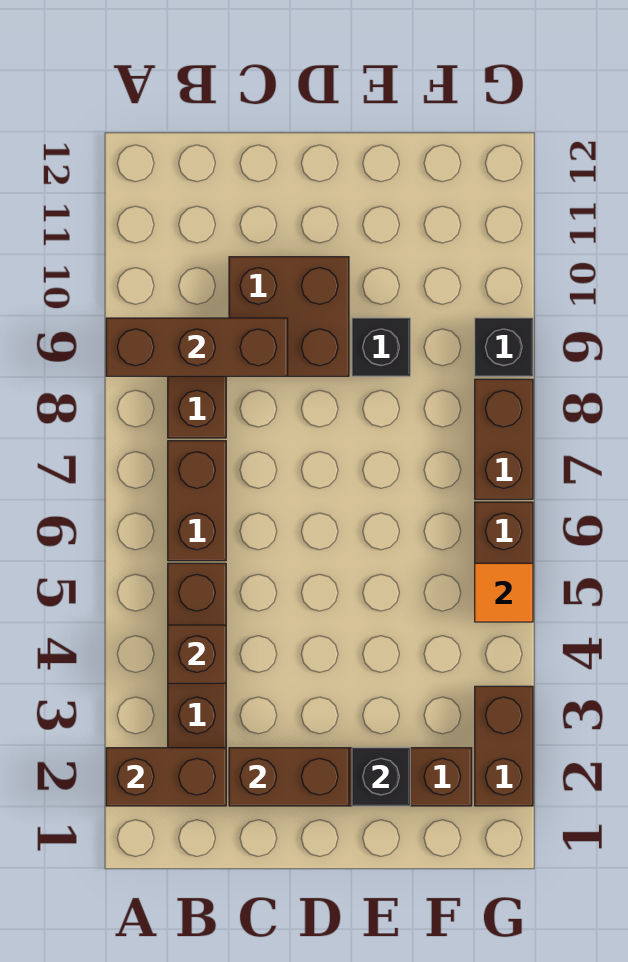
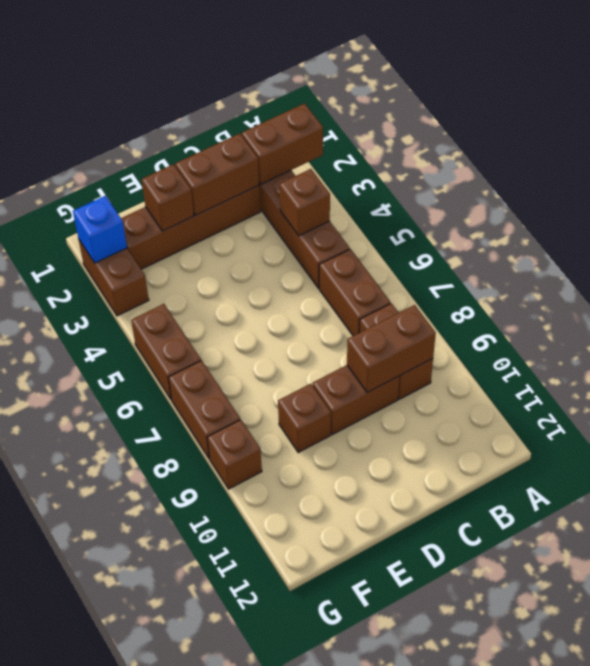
brown 1x3 brick [106,318,288,376] -> brown 1x2 brick [347,305,436,393]
brown 2x2 brick [229,257,349,376] -> brown 1x2 brick [313,365,399,435]
black 1x1 brick [352,748,410,806] -> brown 1x1 brick [142,164,194,231]
black 1x1 brick [352,318,410,376] -> brown 1x1 brick [278,384,331,453]
none -> blue 1x1 brick [73,196,127,263]
orange 1x1 tile [475,563,533,622] -> none
black 1x1 brick [475,318,533,376] -> brown 1x1 brick [207,420,262,489]

